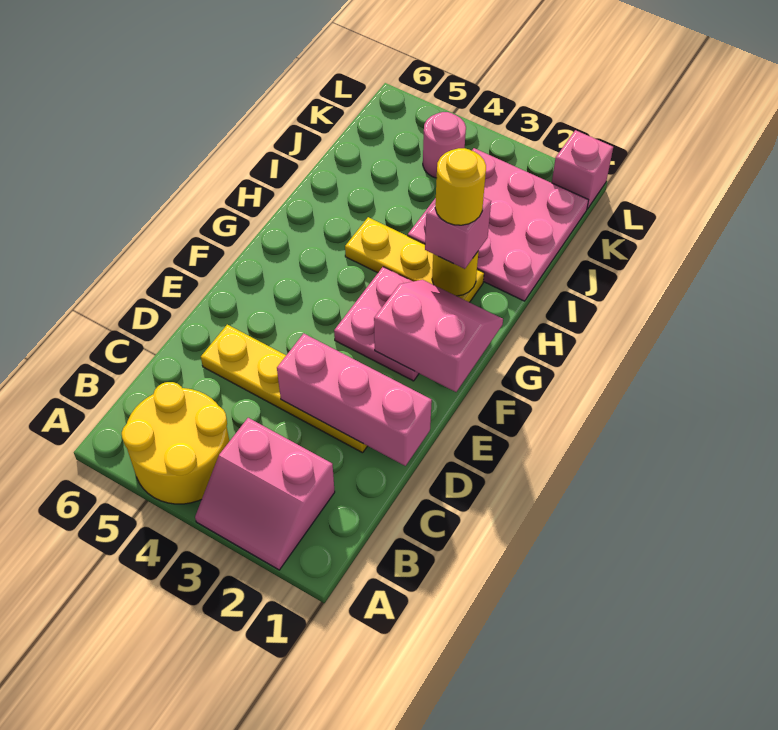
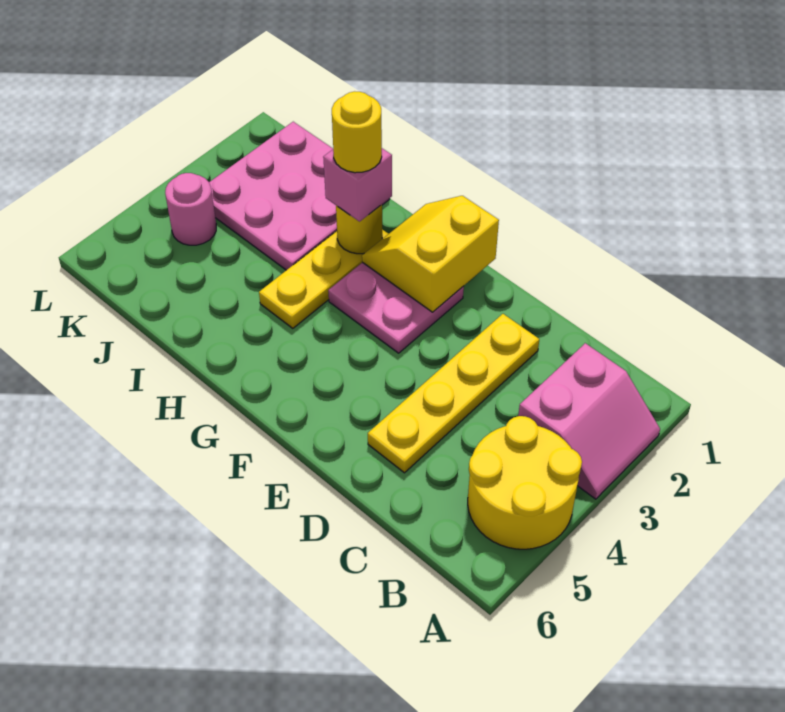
pink 1x3 brick [277,333,432,466] -> none
pink 2x2 slope [374,280,503,392] -> yellow 2x2 slope [362,196,499,312]
pink 1x1 brick [552,130,613,209] -> none

